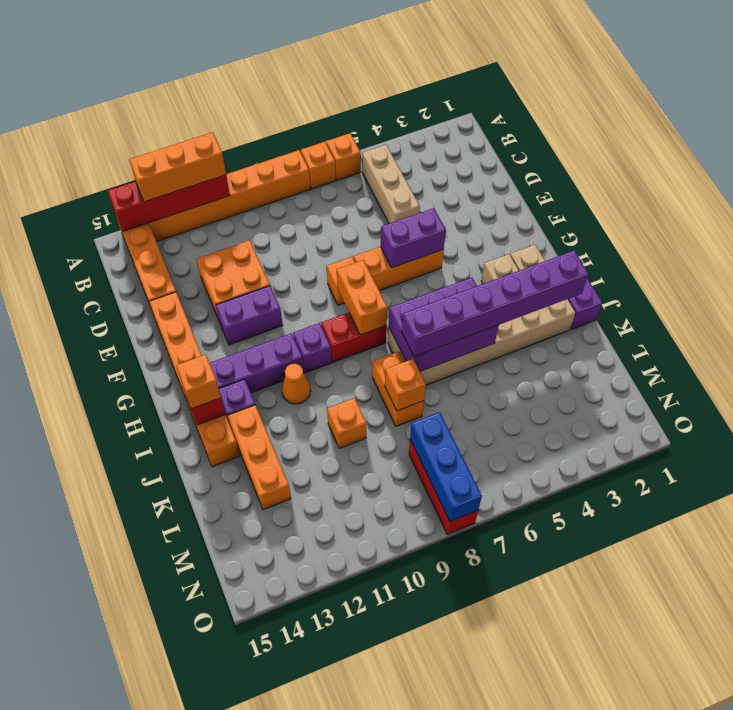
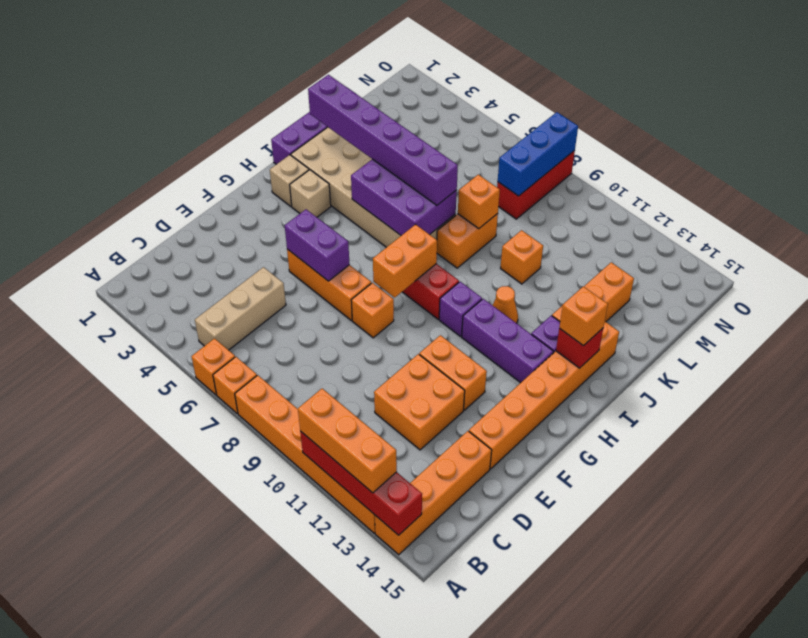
purple 1x2 brick [216,286,283,345] -> orange 1x2 brick [419,335,487,410]

